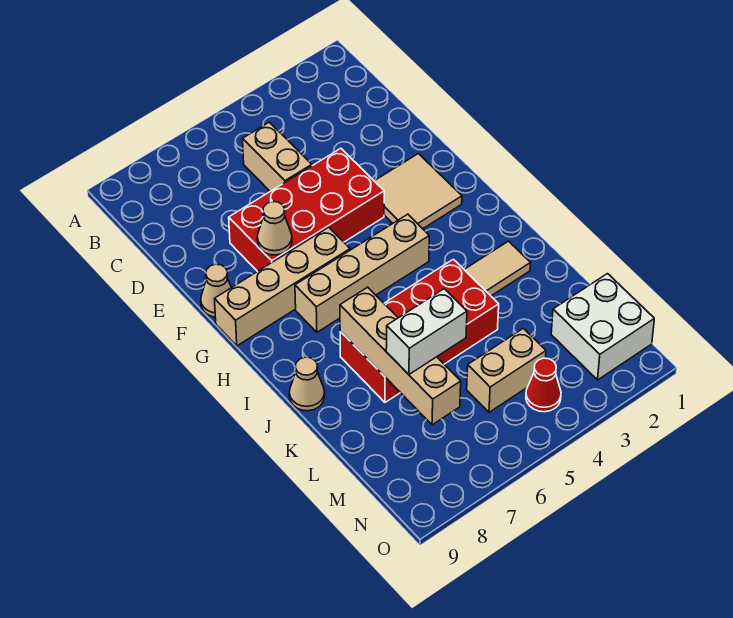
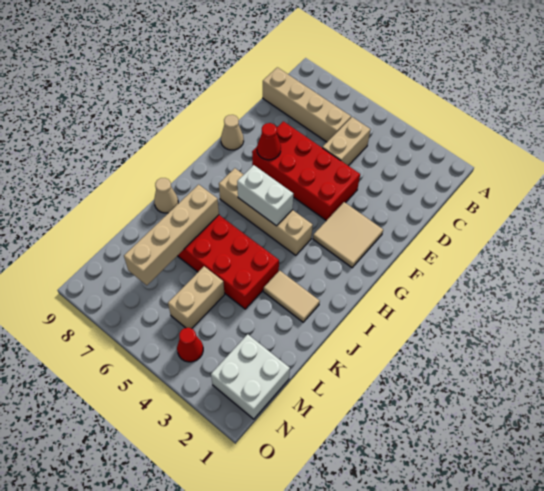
tan 1x1 cone [257,201,292,255] -> red 1x1 cone [257,123,281,160]
tan 1x4 brick [215,227,350,346] -> tan 1x4 brick moved to [263,67,351,142]
white 1x2 brick [386,289,467,374] -> white 1x2 brick moved to [237,165,293,226]
tan 1x2 brick [467,328,546,412] -> tan 1x2 brick turned to [168,266,225,329]

